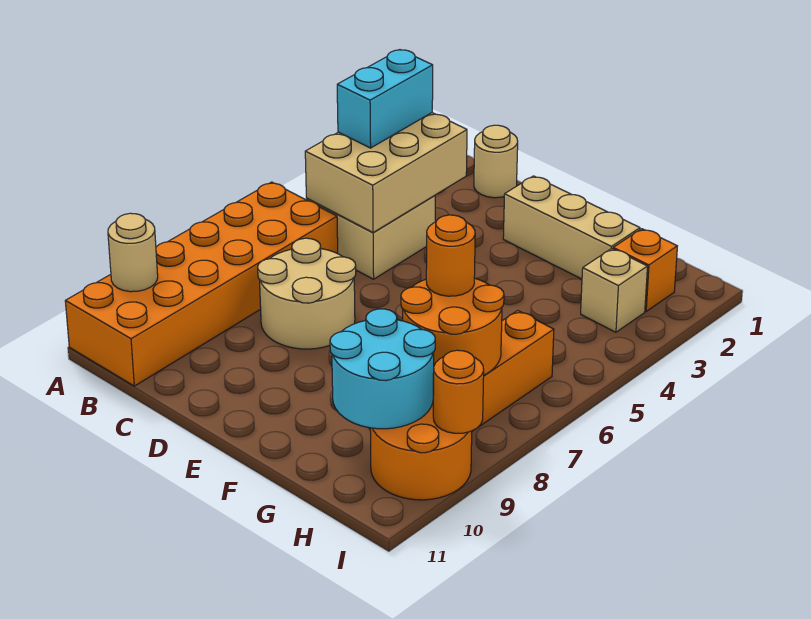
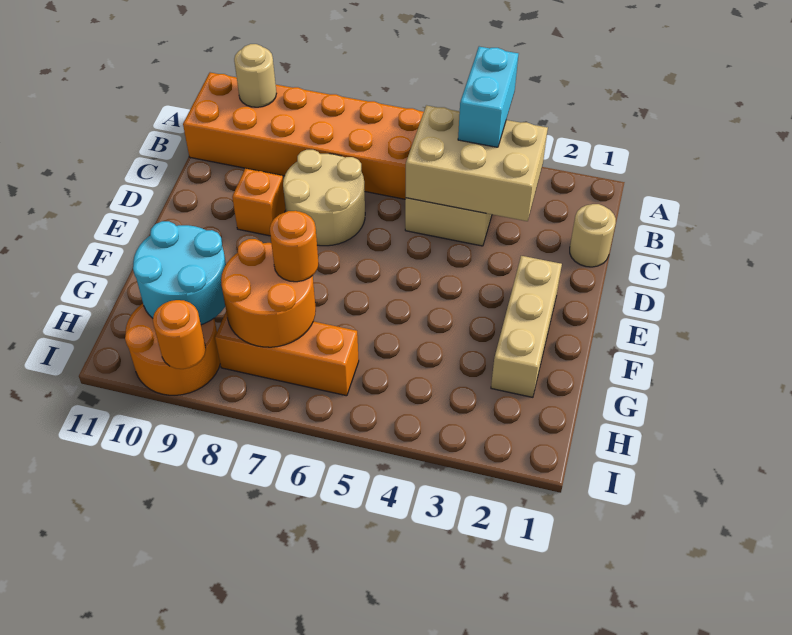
cyan 1x2 brick [337,50,433,148] -> cyan 1x2 brick turned to [458,47,518,147]
orange 1x1 brick [613,229,677,311] -> orange 1x1 brick moved to [232,168,286,236]
tan 1x1 brick [581,248,648,332] -> none

